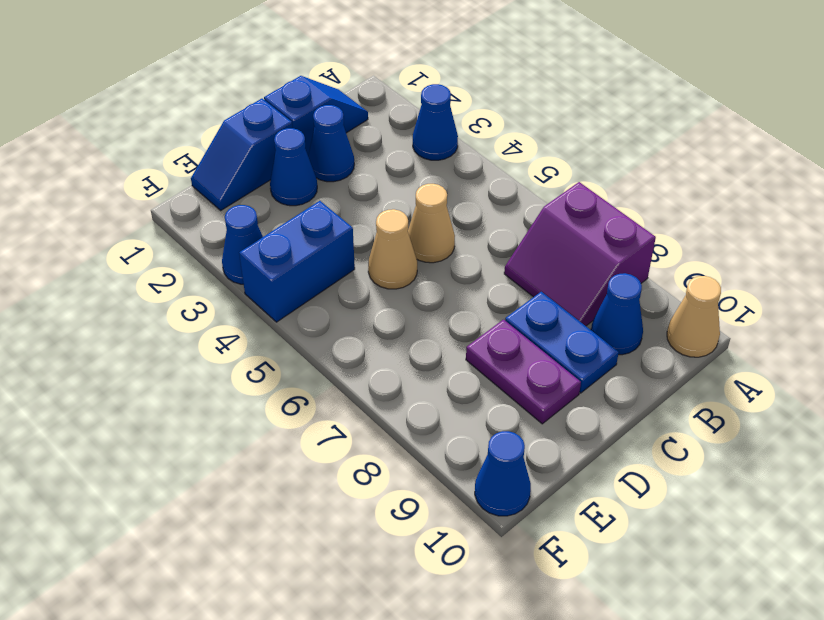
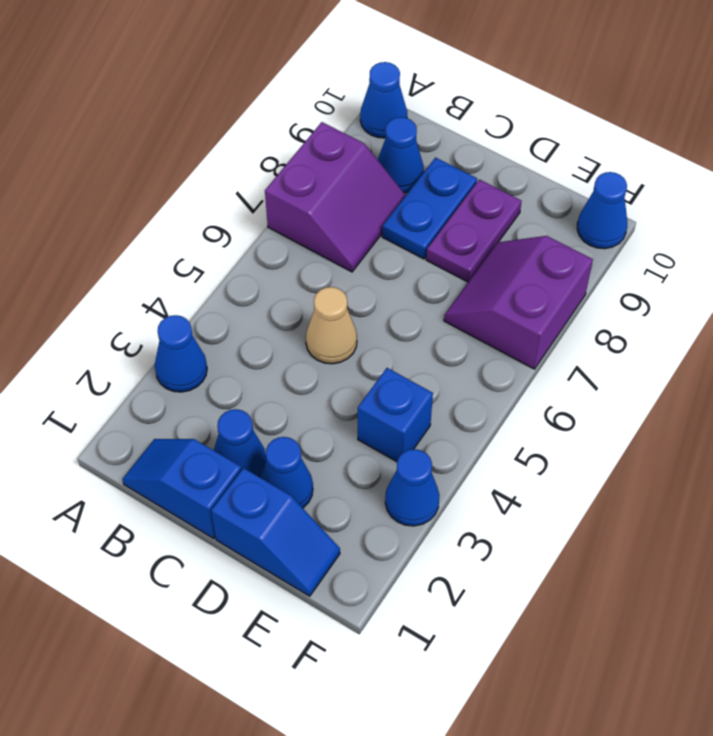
tan 1x1 cone [667,276,721,357] -> blue 1x1 cone [360,62,407,138]
tan 1x1 cone [368,209,417,289] -> none
blue 1x2 brick [239,201,355,322] -> blue 1x1 brick [358,368,433,462]
none -> purple 2x2 slope [444,236,593,369]

